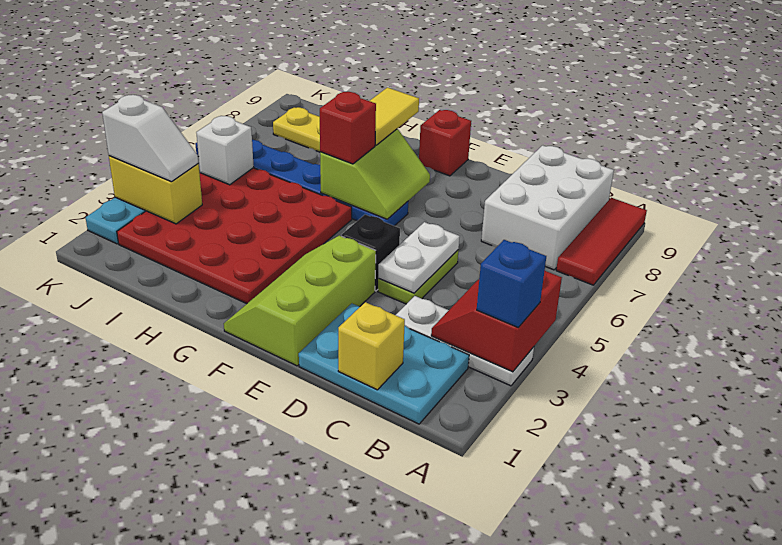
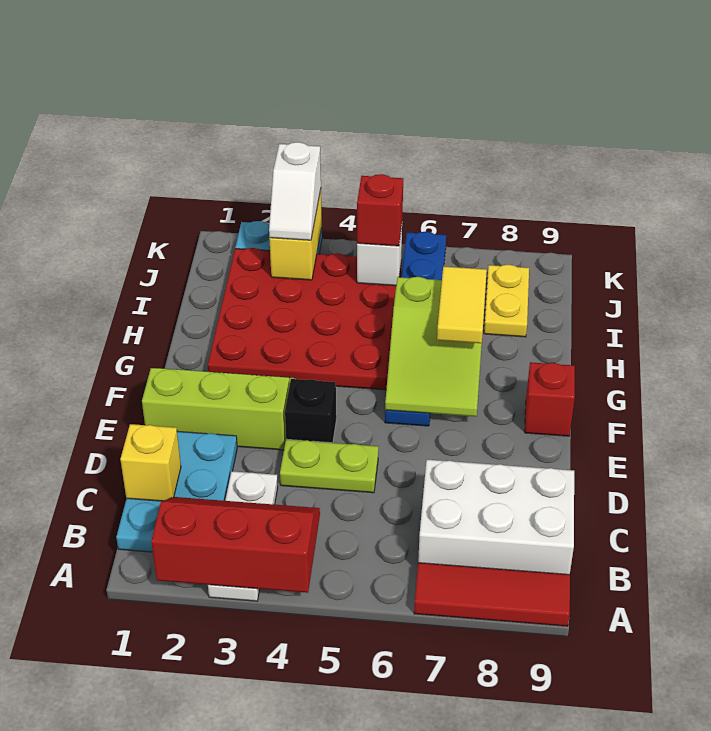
red 2x2 slope [431,271,562,372] -> red 2x3 slope [151,497,320,593]
blue 1x1 brick [477,240,546,327] -> none
white 1x2 plate [378,222,460,293] -> none
lime 2x2 slope [320,129,430,219] -> lime 2x3 slope [385,277,482,417]
red 1x1 brick [320,92,376,164] -> red 1x1 brick moved to [357,174,403,246]
yellow 1x2 tile [370,87,419,145] -> yellow 1x2 tile turned to [437,266,487,343]

